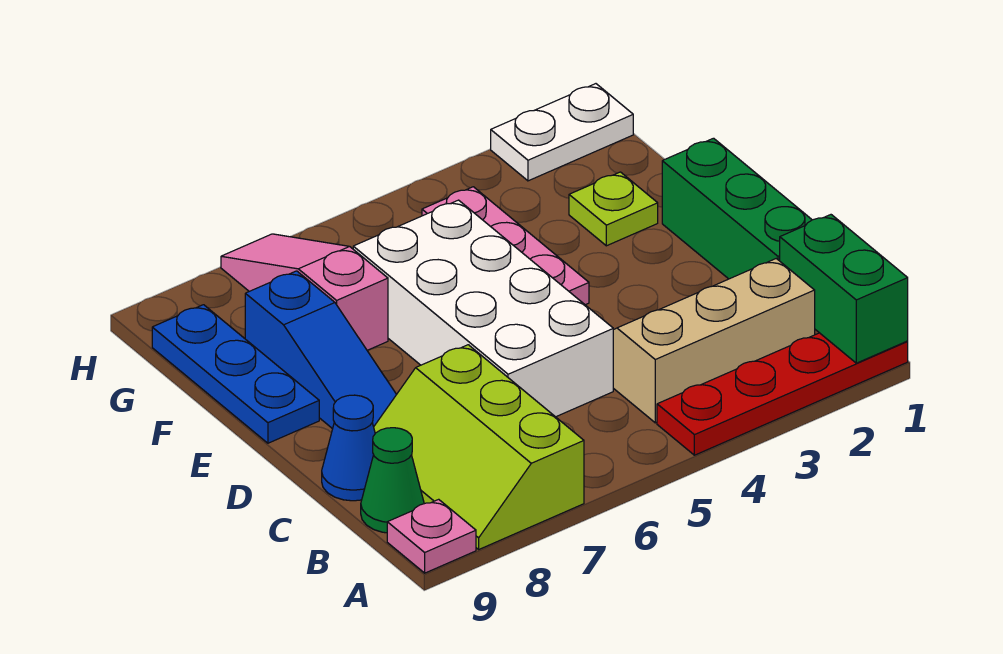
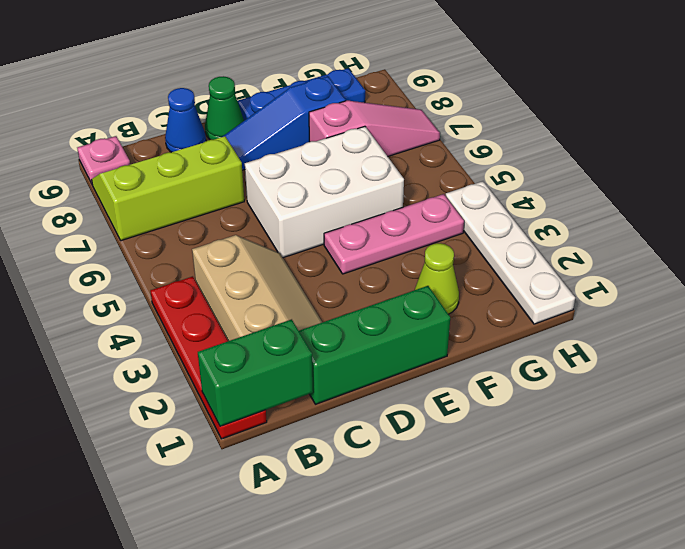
green 1x1 cone [361,428,424,533] -> green 1x1 cone moved to [205,76,244,140]
white 2x4 brick [353,200,613,417] -> white 2x3 brick [245,126,404,258]
lime 1x1 plate [569,172,658,246] -> lime 1x1 cone [415,243,459,314]
white 1x2 plate [491,84,633,181] -> white 1x4 plate [446,181,575,324]

